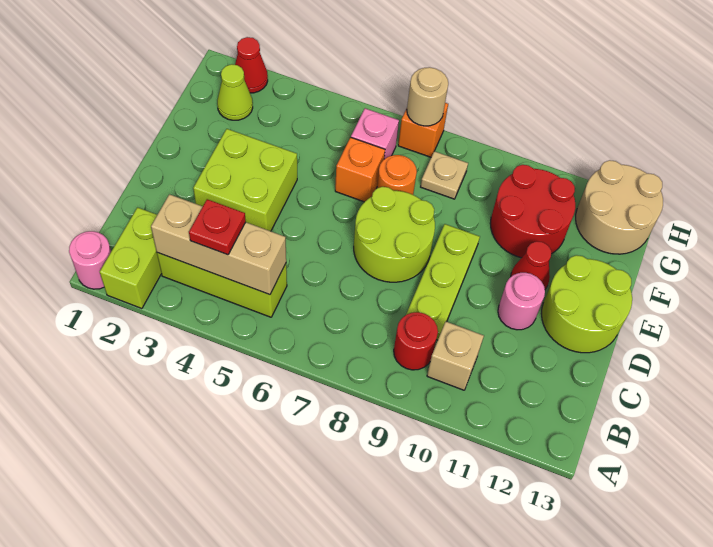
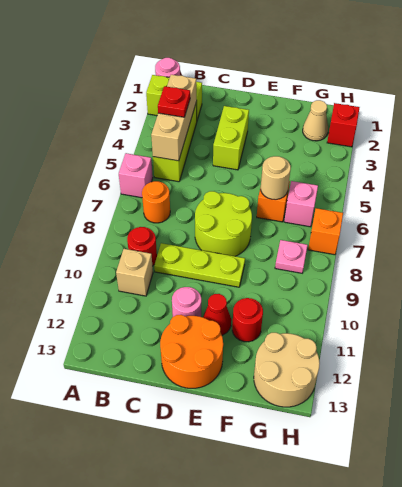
none -> pink 1x1 brick [119,153,153,198]
lime 2x2 brick [193,129,297,231] -> lime 1x2 brick [213,106,249,170]
lime 2x2 round brick [542,255,632,353] -> orange 2x2 round brick [160,315,223,388]
orange 1x1 round brick [377,155,417,195] -> orange 1x1 round brick moved to [142,181,170,223]
red 2x2 round brick [490,165,575,258] -> red 1x1 round brick [232,298,263,342]
lime 1x1 cone [217,64,253,120] -> tan 1x1 cone [303,100,328,141]
tan 1x1 plate [421,151,468,199] -> pink 1x1 plate [275,240,307,273]
red 1x1 cone [235,37,268,93] -> red 1x1 brick [327,103,360,147]
tan 1x1 round brick [407,67,448,126] -> tan 1x1 round brick moved to [261,156,291,200]

